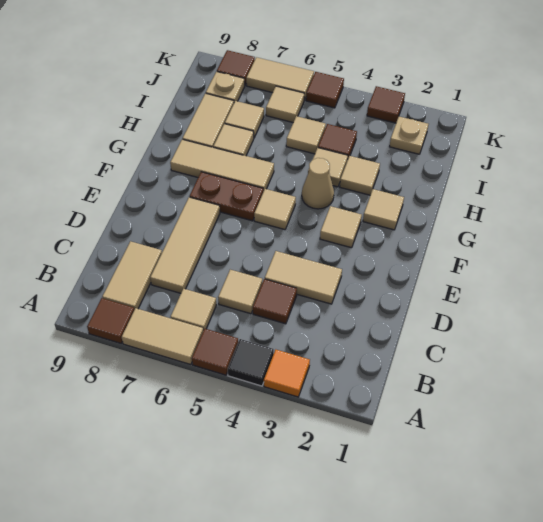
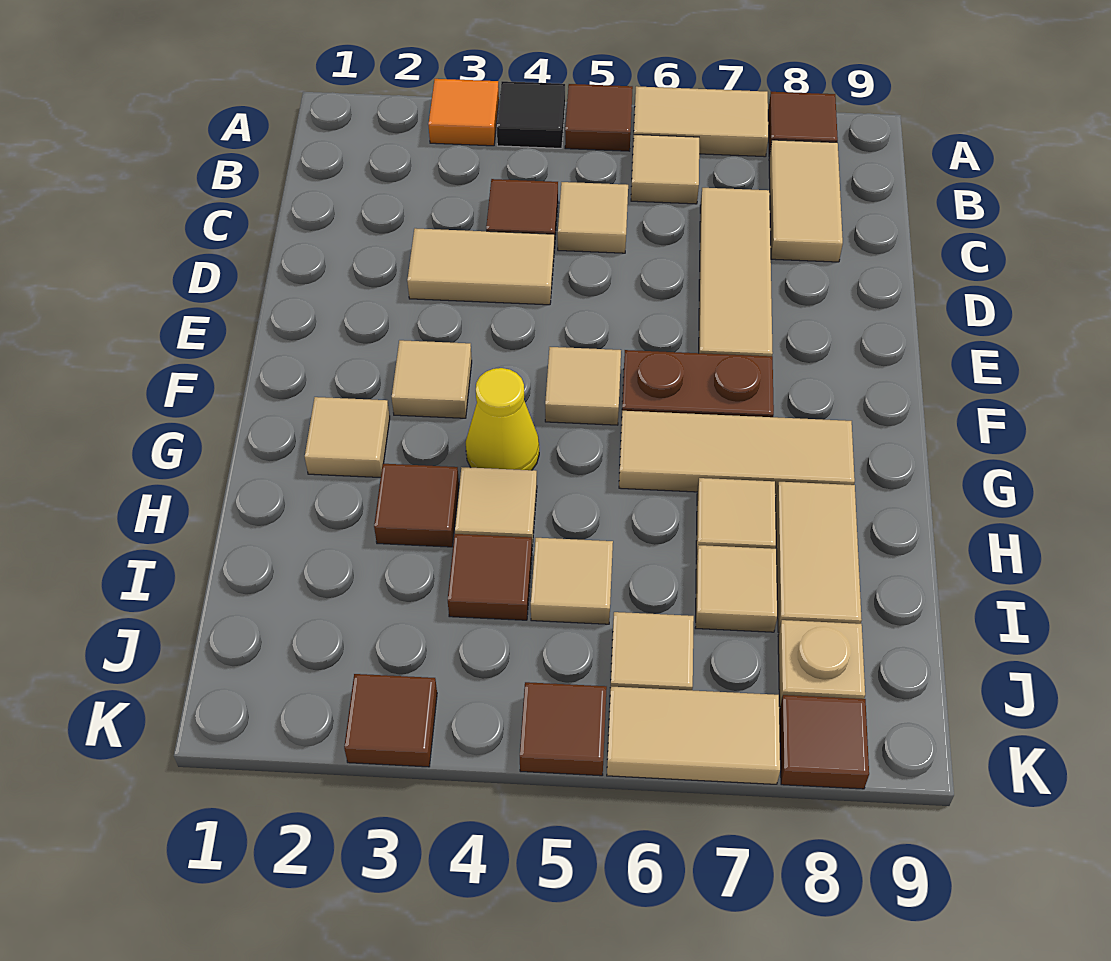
tan 1x1 cone [302,158,334,209] -> yellow 1x1 cone [466,368,539,470]
tan 1x1 tile [340,156,380,195] -> brown 1x1 tile [374,464,459,547]
tan 1x1 plate [390,117,428,154] -> none

